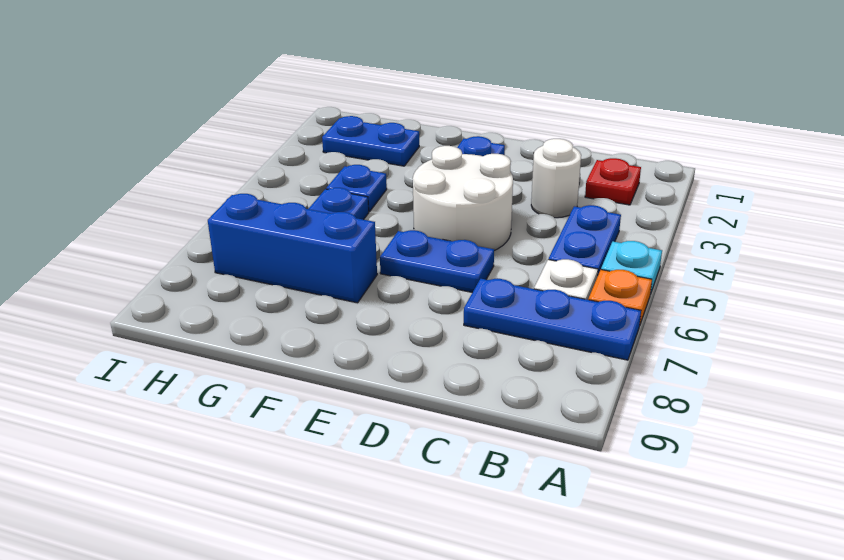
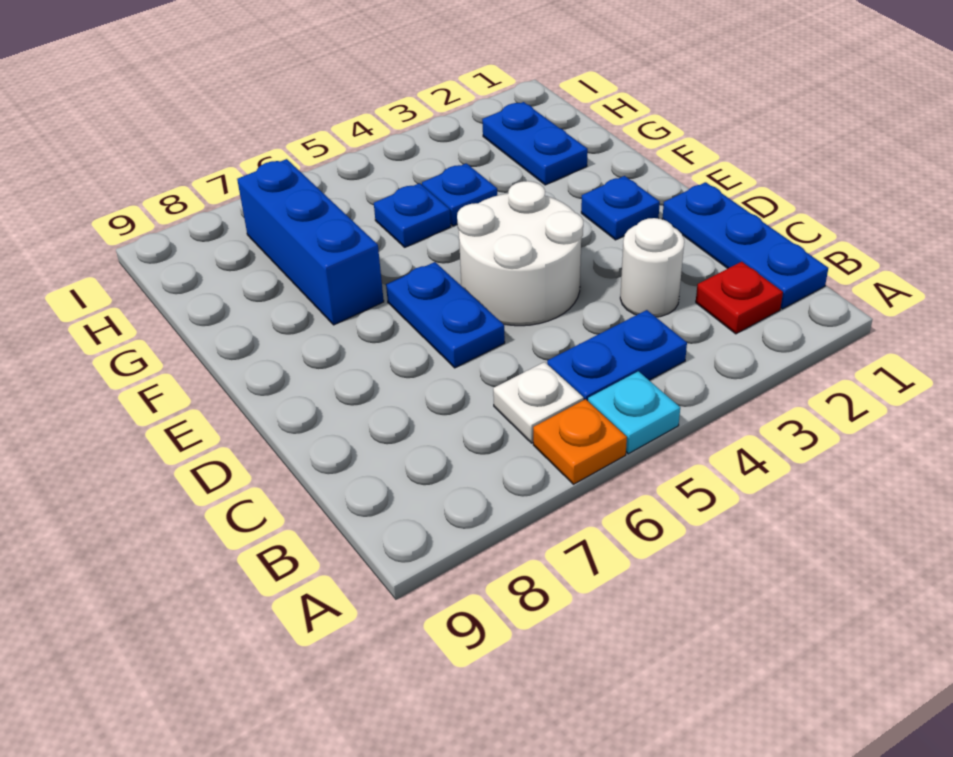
blue 1x3 plate [464,279,641,360] -> blue 1x3 plate moved to [662,182,828,309]

